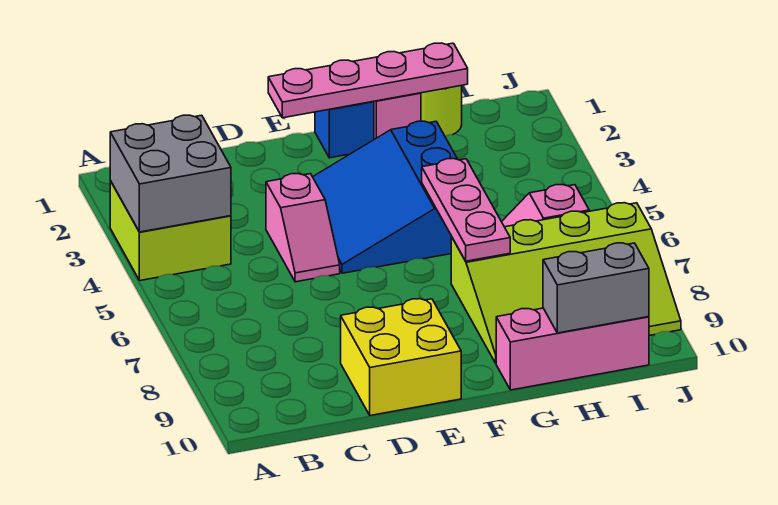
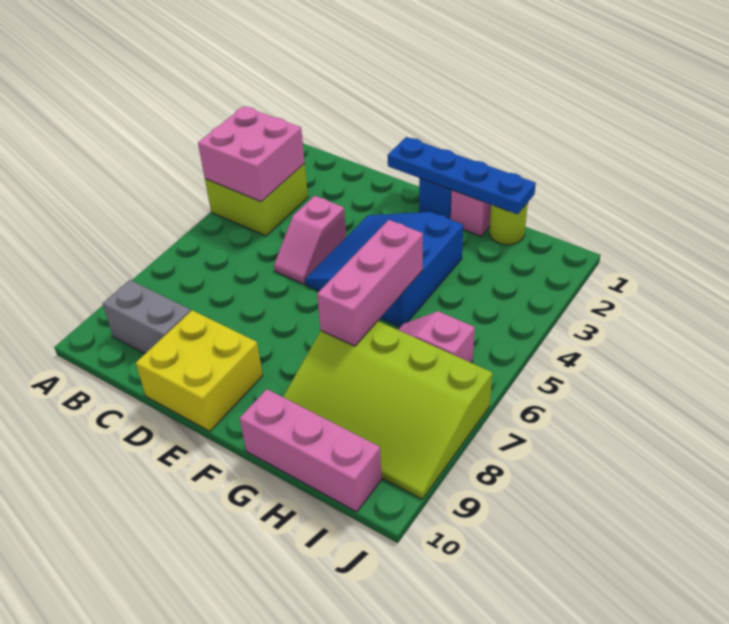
grey 2x2 brick [110,115,231,232] -> pink 2x2 brick [198,106,305,202]
pink 1x4 plate [268,43,468,118] -> blue 1x4 plate [388,137,536,214]
pink 1x3 plate [422,158,510,261] -> pink 1x3 brick [317,220,423,346]
grey 1x2 brick [543,243,649,333] -> grey 1x2 brick moved to [103,280,191,354]

